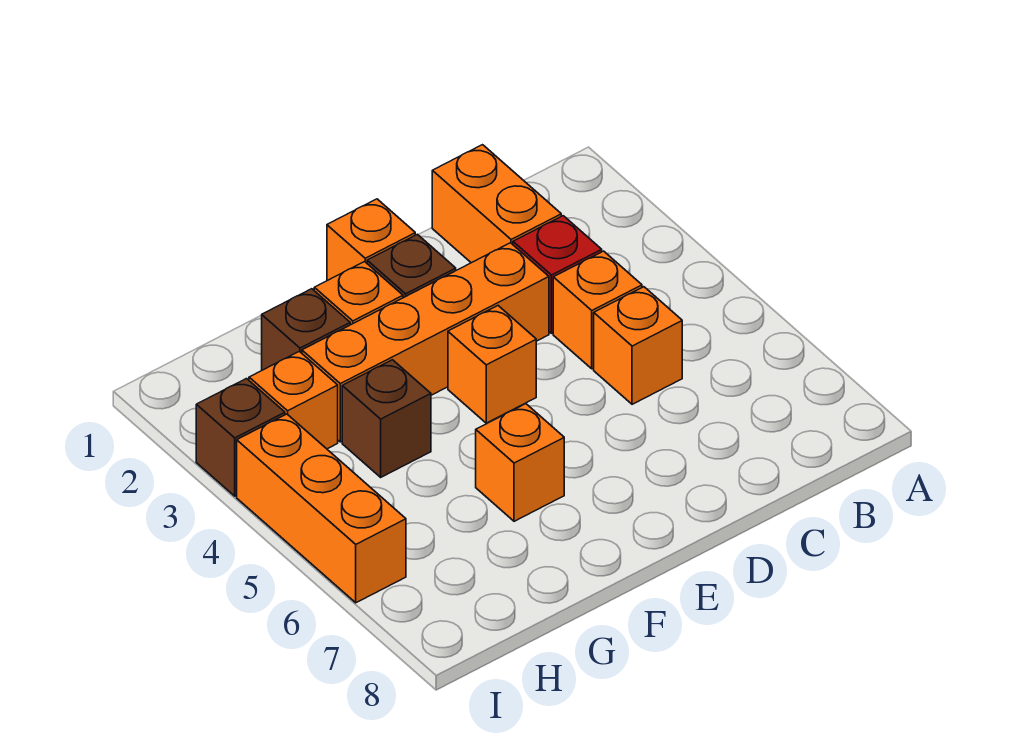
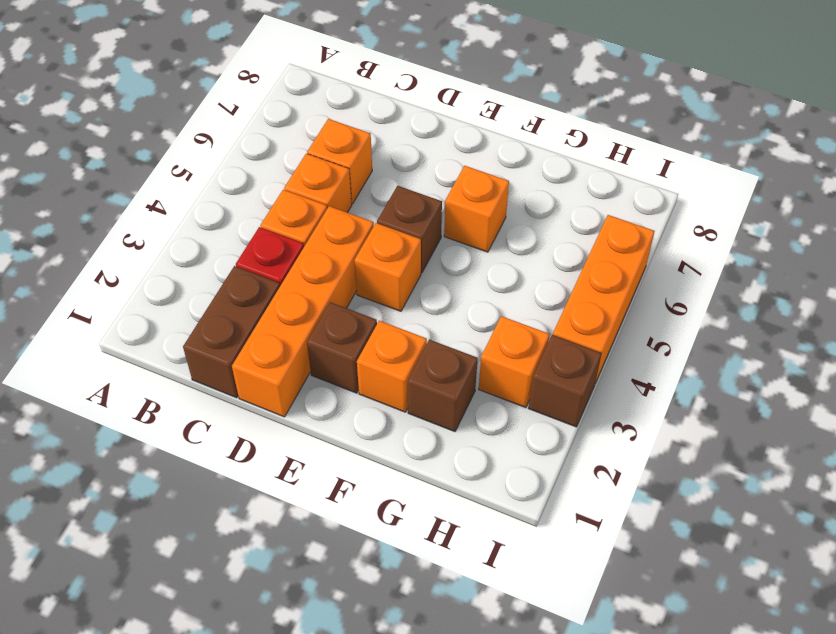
orange 1x2 brick [432,145,561,263] -> brown 1x2 brick [183,266,280,398]
orange 1x4 brick [302,243,549,442] -> orange 1x4 brick turned to [232,206,374,417]
orange 1x1 brick [327,199,415,281] -> orange 1x1 brick moved to [307,119,372,204]
brown 1x1 brick [342,360,431,477] -> brown 1x1 brick moved to [377,186,442,273]

